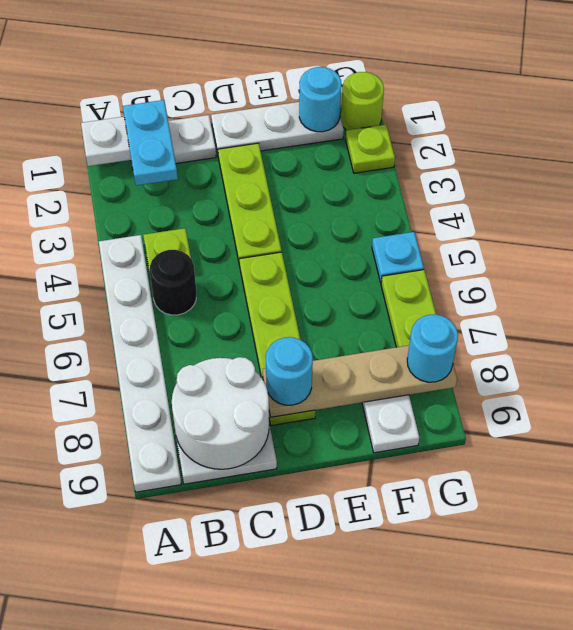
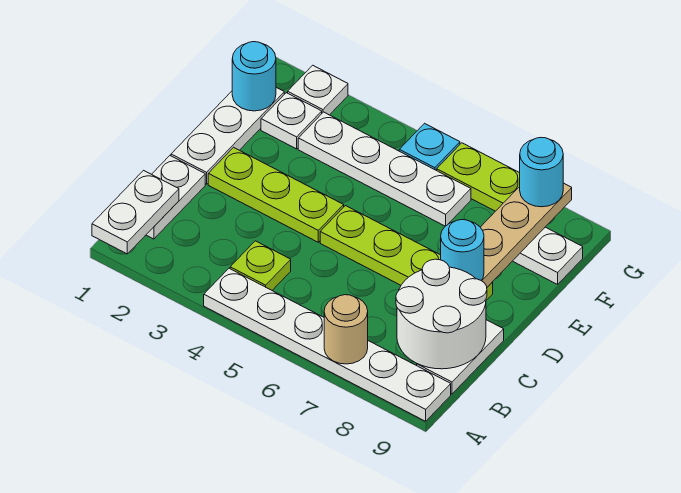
none -> tan 1x1 round brick [324,295,368,364]
cyan 1x2 plate [123,100,178,186] -> none
black 1x1 round brick [150,250,196,315] -> none
none -> white 1x1 plate [261,93,322,149]
none -> white 1x4 plate [298,112,471,226]
lime 1x1 round brick [341,72,384,130] -> none
lime 1x1 plate [346,125,395,173] -> white 1x1 plate [288,65,348,115]

